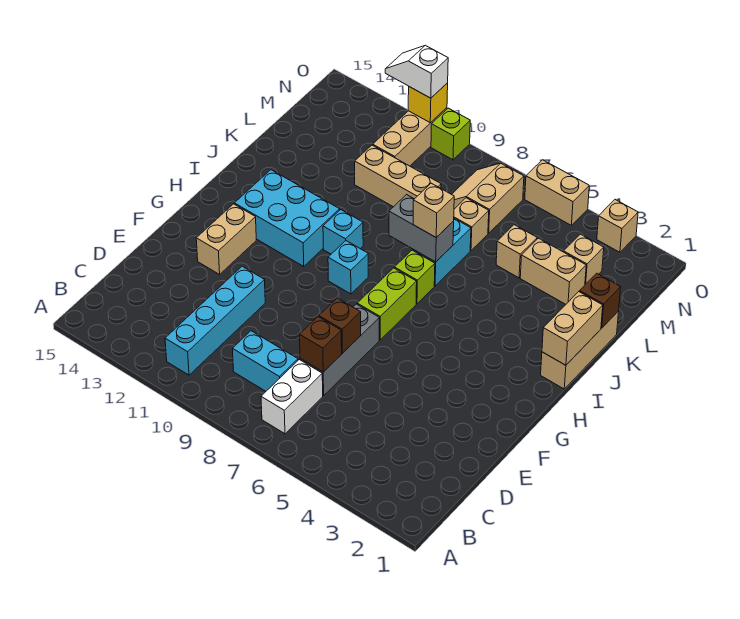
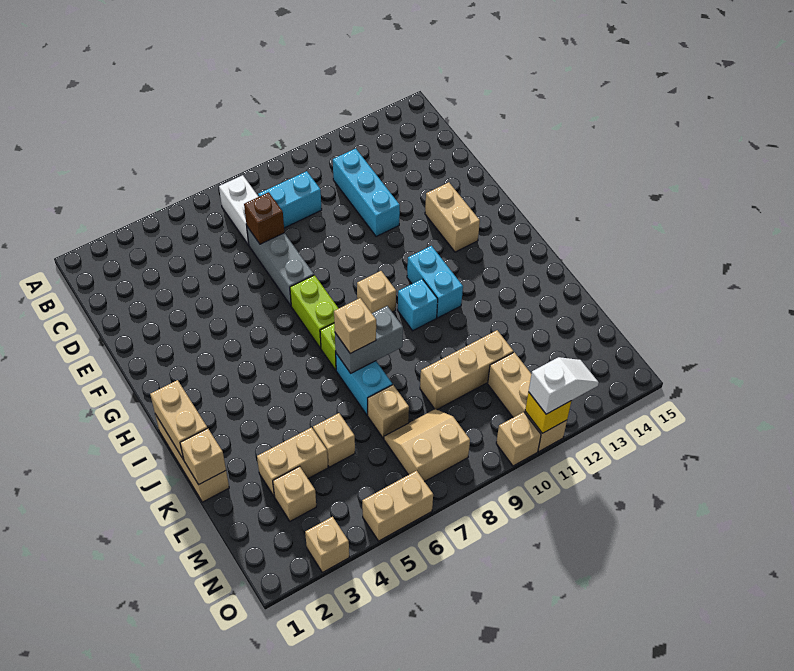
cyan 1x4 brick [165,266,265,375] -> cyan 1x3 brick [333,149,400,237]
brown 1x1 brick [319,298,361,353] -> none
cyan 1x1 brick [328,241,368,294] -> tan 1x1 brick [357,271,396,313]
cyan 2x3 brick [234,170,340,266] -> cyan 1x2 brick [407,246,463,318]
brown 1x1 brick [580,273,621,328] -> tan 1x1 brick [180,428,226,485]
tan 2x2 slope [452,163,524,233] -> tan 2x2 slope turned to [384,409,470,481]
lime 1x1 brick [431,108,470,160] -> tan 1x1 brick [496,412,541,466]

